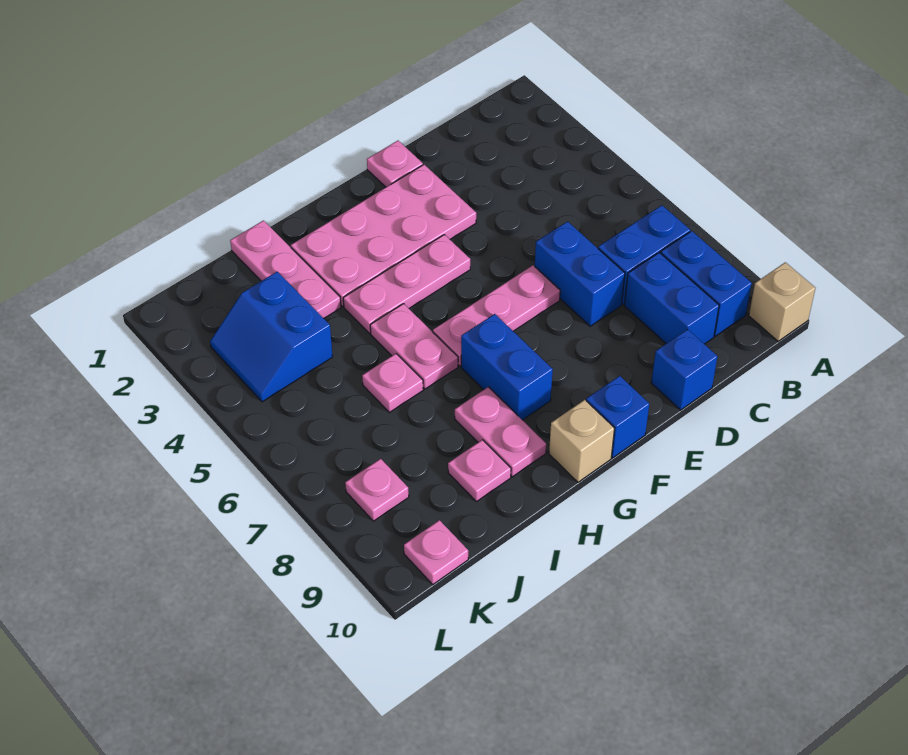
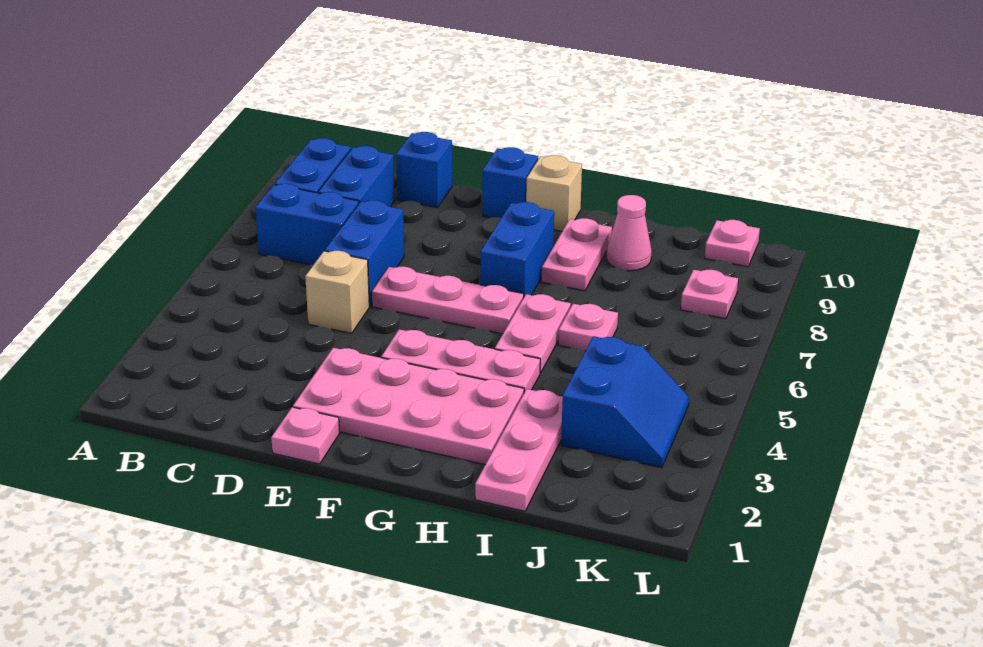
tan 1x1 brick [749,262,815,341] -> tan 1x1 brick moved to [305,251,369,333]
pink 1x1 plate [448,440,511,502] -> pink 1x1 cone [606,195,652,271]

